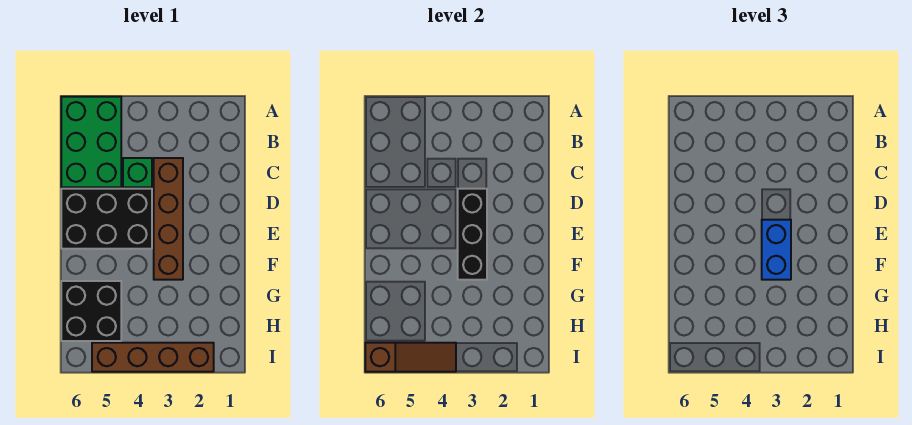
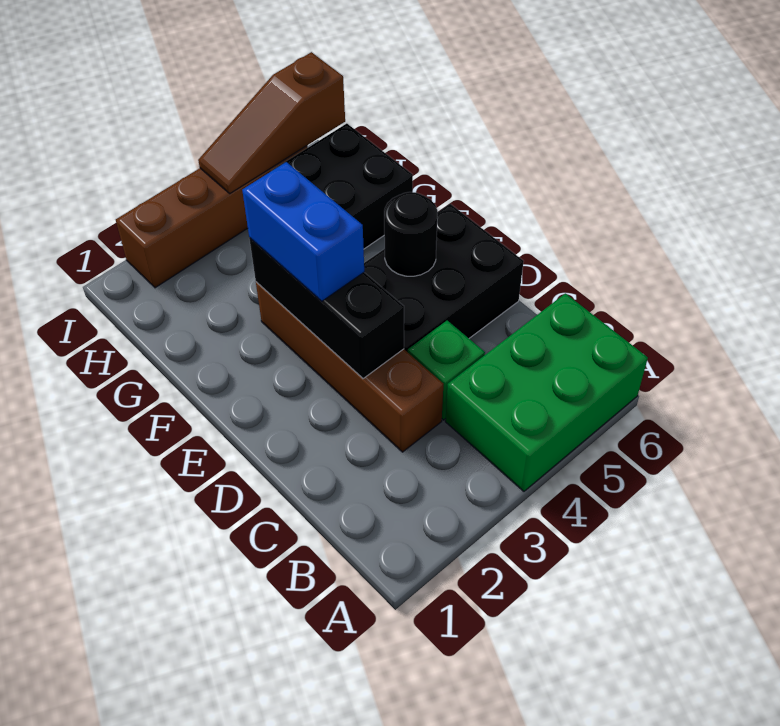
green 2x3 brick [61,97,121,187] -> green 2x3 brick turned to [445,293,648,491]
none -> black 1x1 round brick [384,192,438,276]

